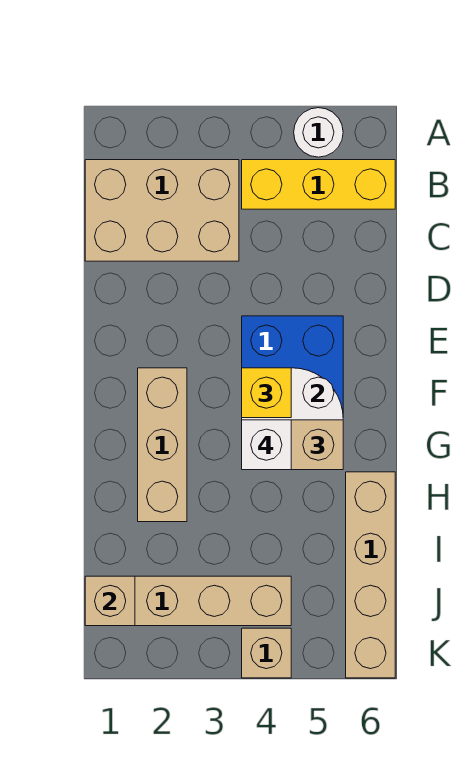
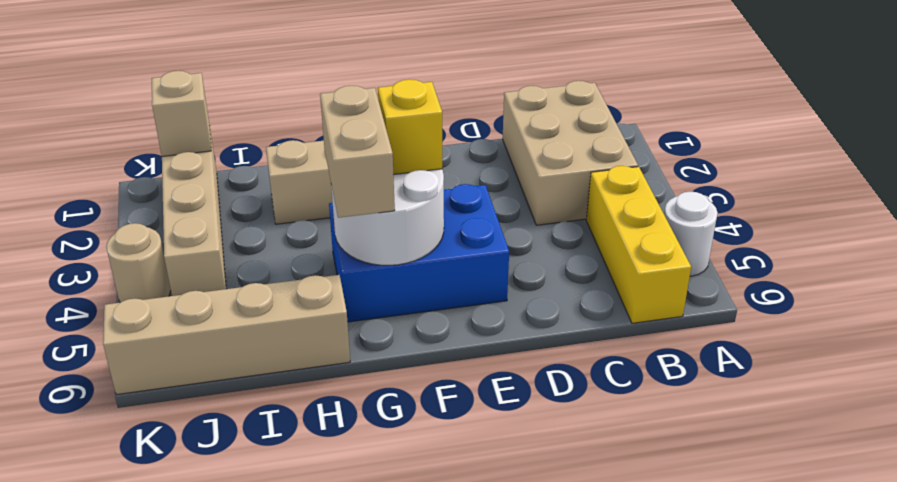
white 1x1 brick [242,420,291,470] -> none
tan 1x1 brick [242,628,291,678] -> tan 1x1 round brick [106,223,171,302]

